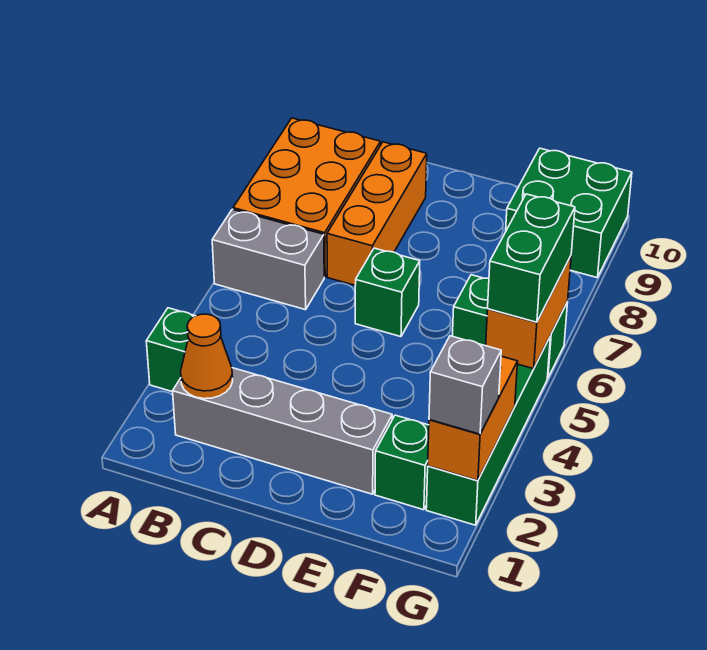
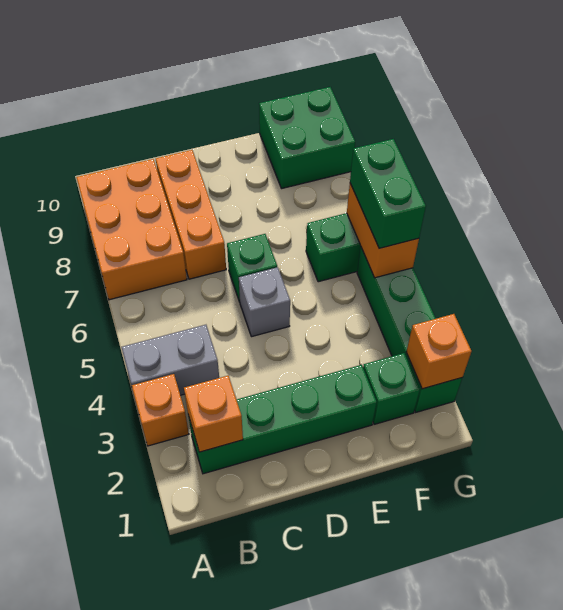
green 1x1 brick [146,308,195,392] -> orange 1x1 brick [132,374,189,446]
grey 1x2 brick [212,209,324,310] -> grey 1x2 brick moved to [122,325,219,395]
grey 1x4 brick [173,368,392,494] -> green 1x4 brick [188,365,377,474]
orange 1x1 cone [181,314,233,399] -> orange 1x1 brick [184,376,243,452]
orange 1x2 brick [428,356,518,481] -> orange 1x1 brick [406,314,471,389]
grey 1x1 brick [429,336,501,434] -> grey 1x1 brick moved to [239,267,290,337]

